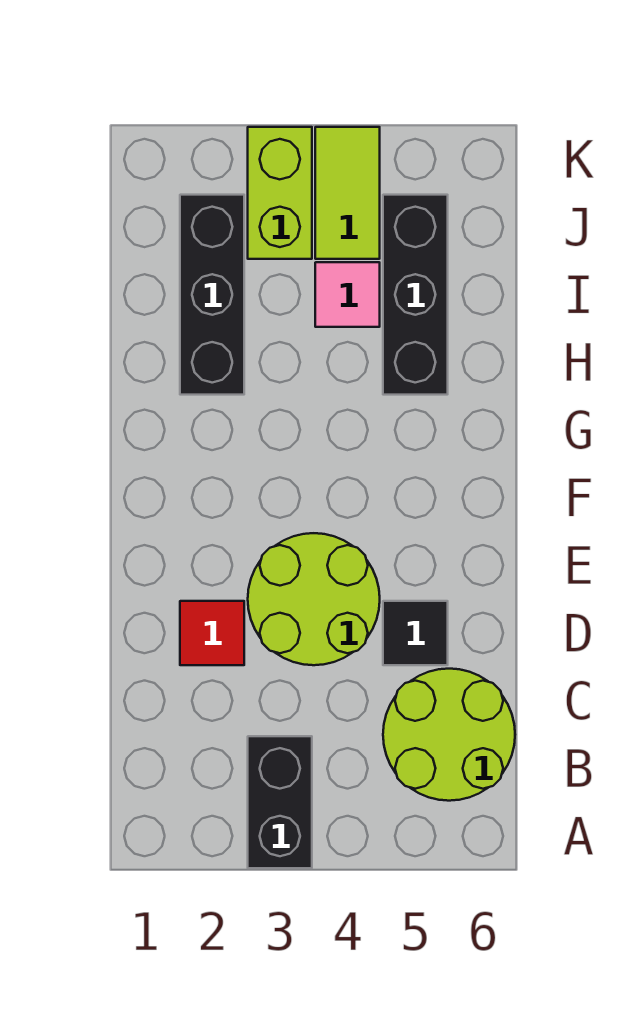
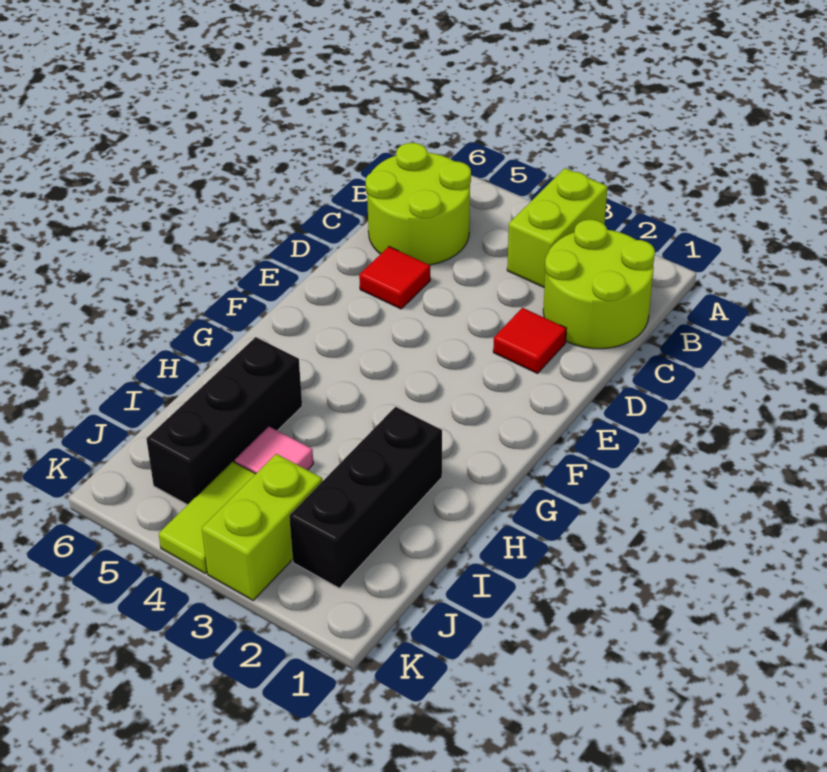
black 1x2 brick [248,736,312,868] -> lime 1x2 brick [507,168,608,288]
lime 2x2 round brick [248,533,380,665] -> lime 2x2 round brick moved to [543,220,655,349]
black 1x1 tile [383,601,448,665] -> red 1x1 tile [359,247,430,309]

